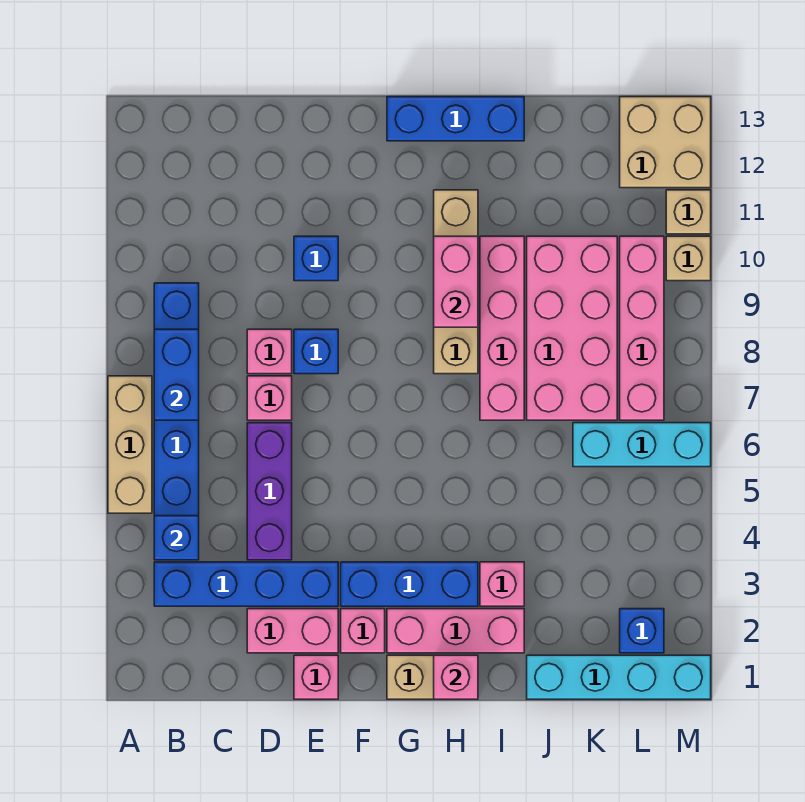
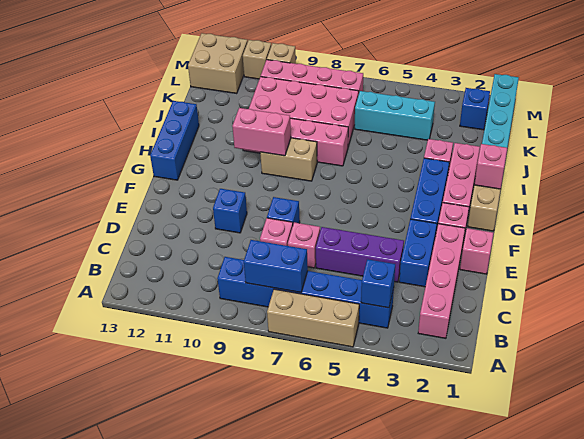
blue 1x4 brick [154,562,338,606] -> blue 1x2 brick [399,219,437,287]
pink 1x2 brick [247,609,338,653] -> pink 1x4 brick [418,224,465,338]
tan 1x4 brick [434,190,478,374] -> tan 1x2 brick [260,138,317,181]
cyan 1x3 brick [573,423,711,467] -> cyan 1x3 brick turned to [355,91,435,140]

